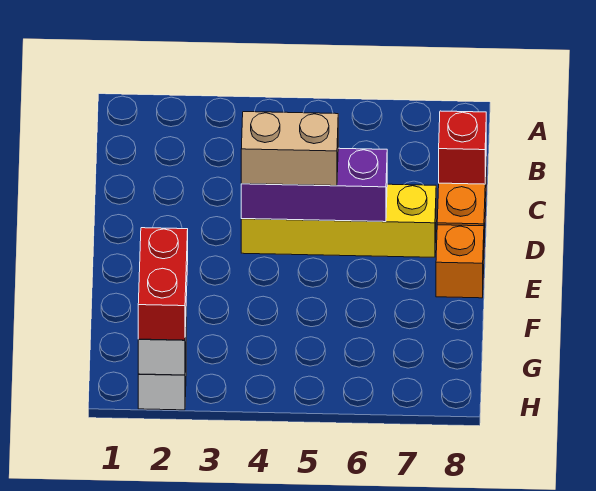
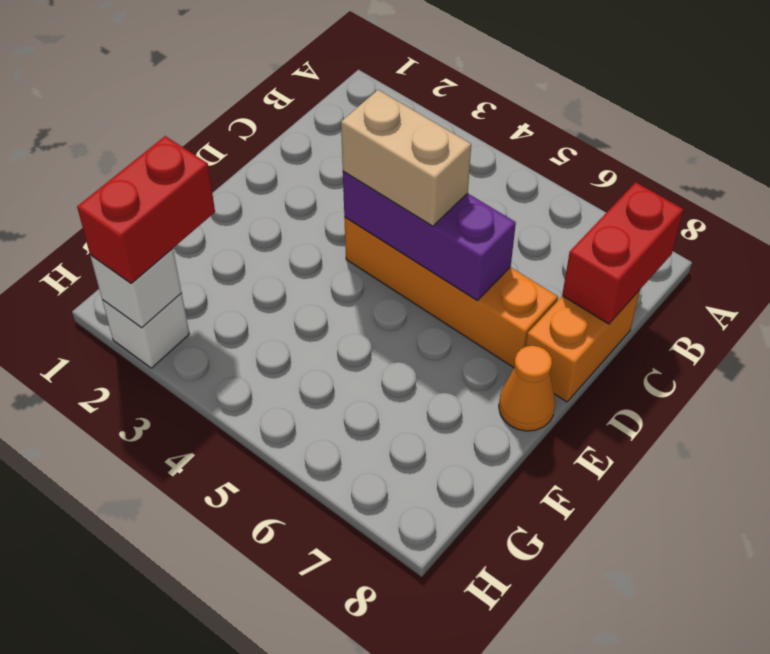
red 1x1 brick [439,111,486,184] -> red 1x2 brick [562,182,683,324]
yellow 1x4 brick [241,184,436,257] -> orange 1x4 brick [344,218,558,368]
orange 1x1 brick [436,225,484,298] -> orange 1x1 cone [499,346,556,431]

